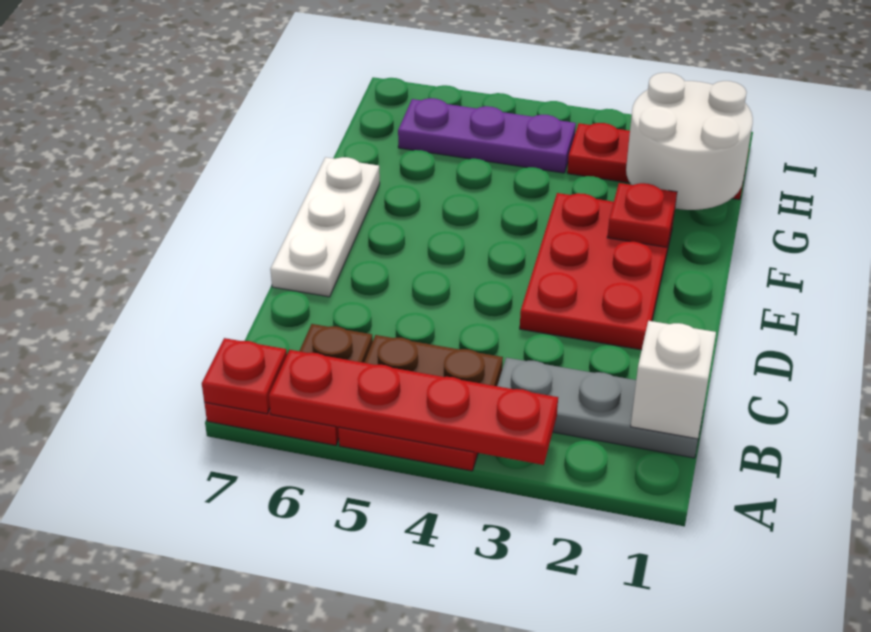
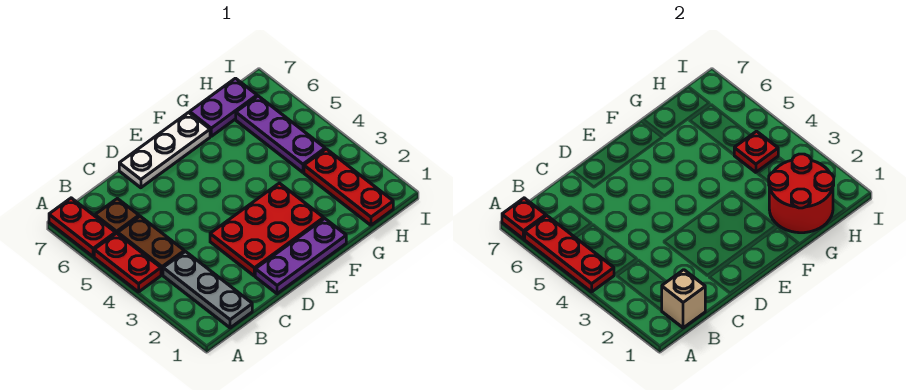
red 1x4 plate [269,350,558,465] -> red 1x3 plate [525,216,614,292]
white 1x1 brick [631,321,716,439] -> tan 1x1 brick [661,270,705,328]
none -> purple 1x3 plate [255,218,346,294]
red 1x1 plate [607,183,677,247] -> red 1x1 plate moved to [734,131,778,172]
white 2x2 round brick [626,73,753,210] -> red 2x2 round brick [769,154,834,233]
none -> purple 1x2 plate [190,78,257,136]

